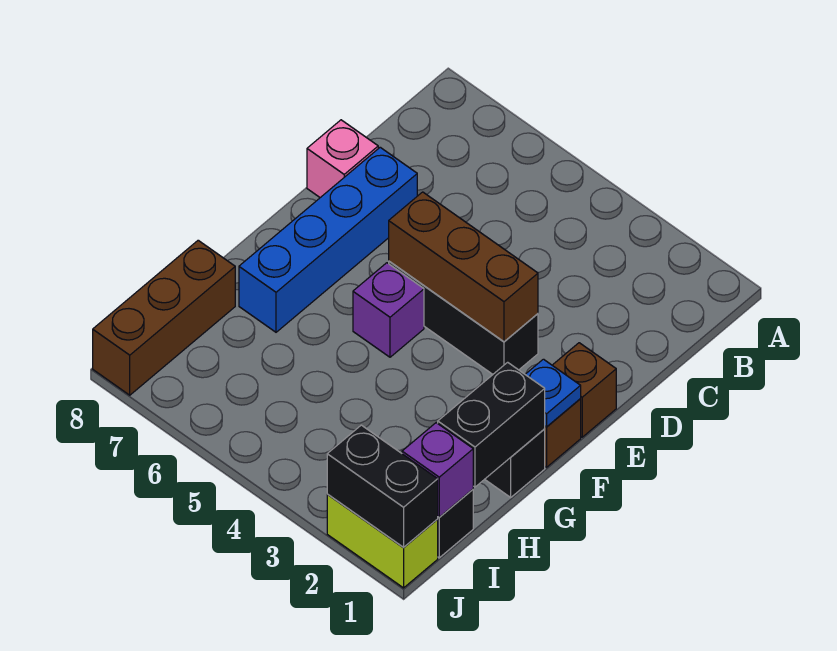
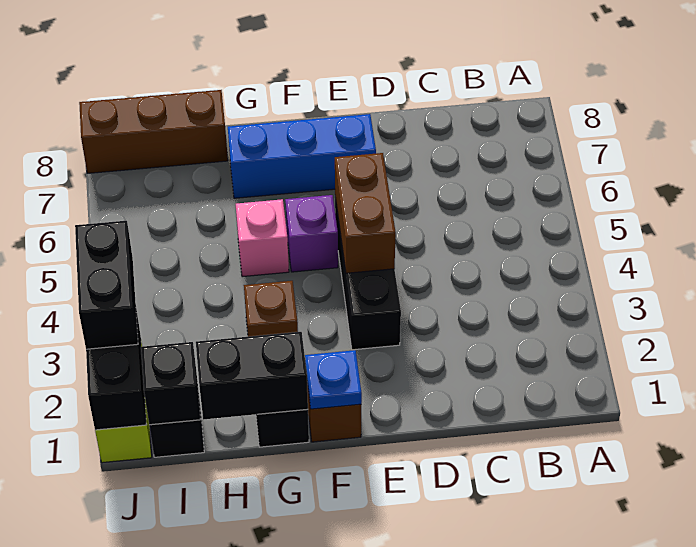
blue 1x4 brick [239,147,417,332] -> blue 1x3 brick [228,114,376,198]
pink 1x1 brick [307,120,378,198] -> pink 1x1 brick moved to [236,199,289,277]
brown 1x1 brick [552,343,616,437] -> brown 1x1 brick moved to [244,281,298,337]
brown 1x3 brick [389,192,538,342] -> brown 1x2 brick [335,153,396,273]
purple 1x1 brick [402,423,473,517] -> black 1x1 brick [141,342,201,425]
none -> black 1x2 brick [75,221,138,349]

